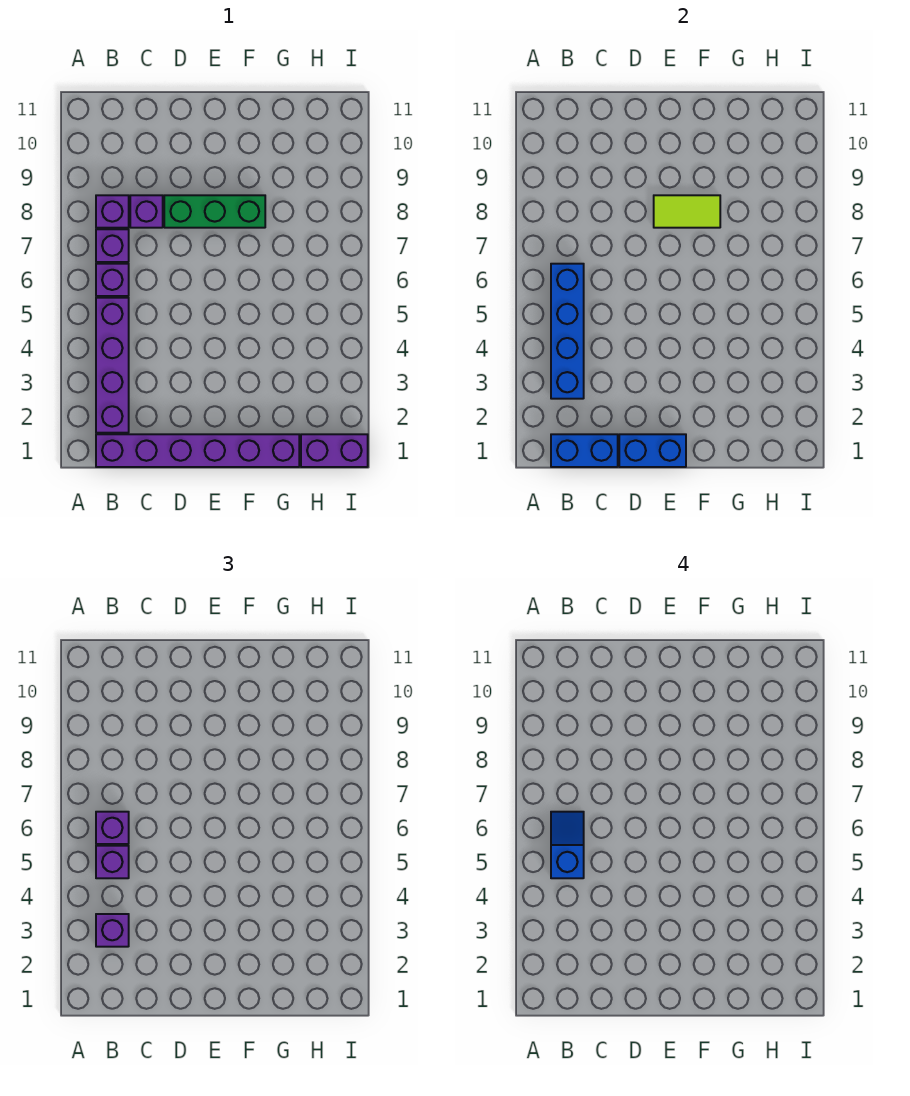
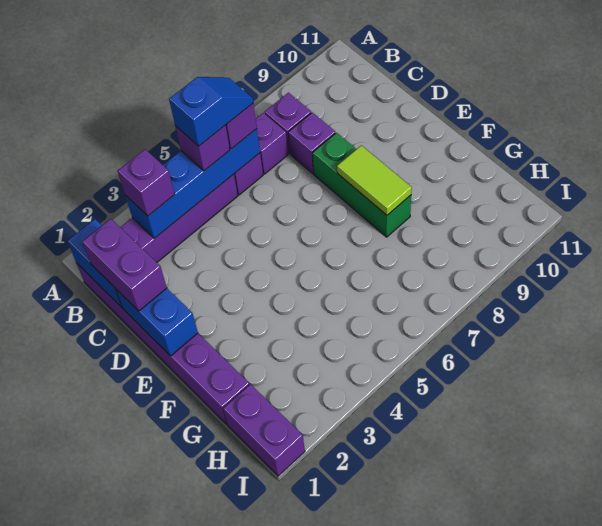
none -> purple 1x2 brick [82,219,167,311]

